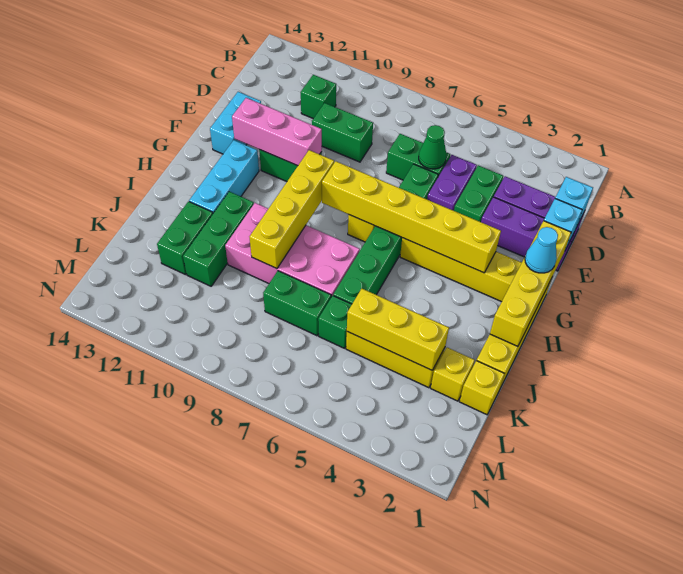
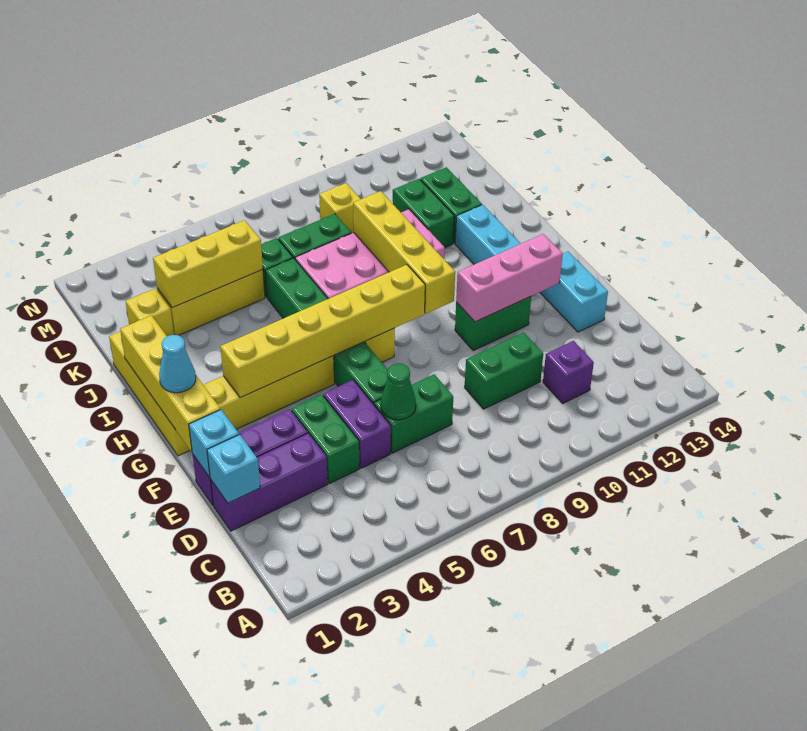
green 1x1 brick [301,75,336,119] -> purple 1x1 brick [543,341,594,403]
green 1x3 brick [183,192,254,286] -> green 1x2 brick [393,179,454,248]
yellow 1x1 brick [460,361,504,415] -> yellow 1x1 brick moved to [319,183,360,233]

